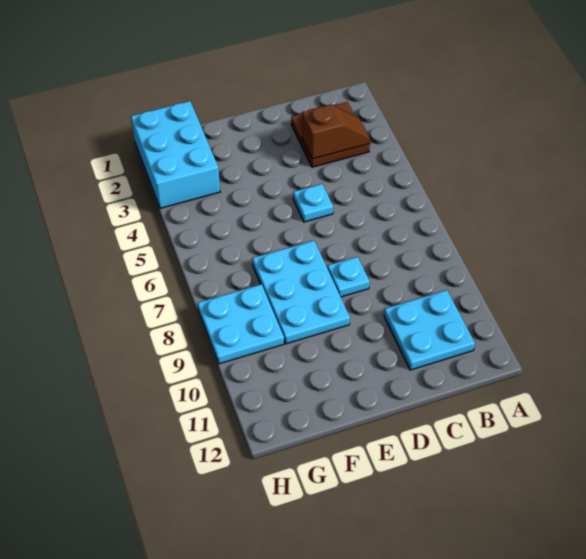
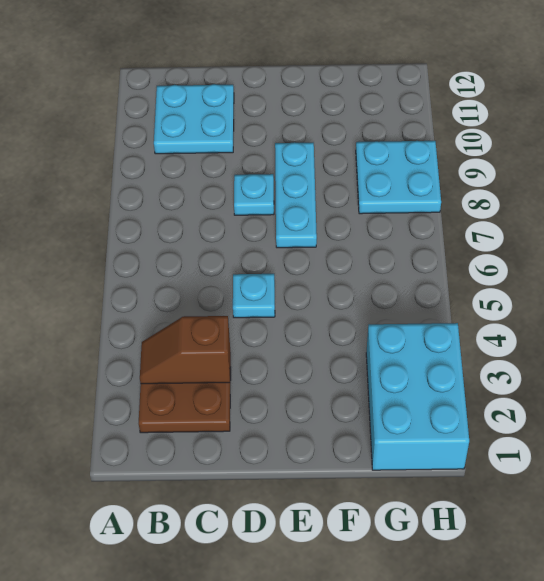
cyan 2x3 plate [252,241,350,344] -> cyan 1x3 plate [275,142,317,248]

